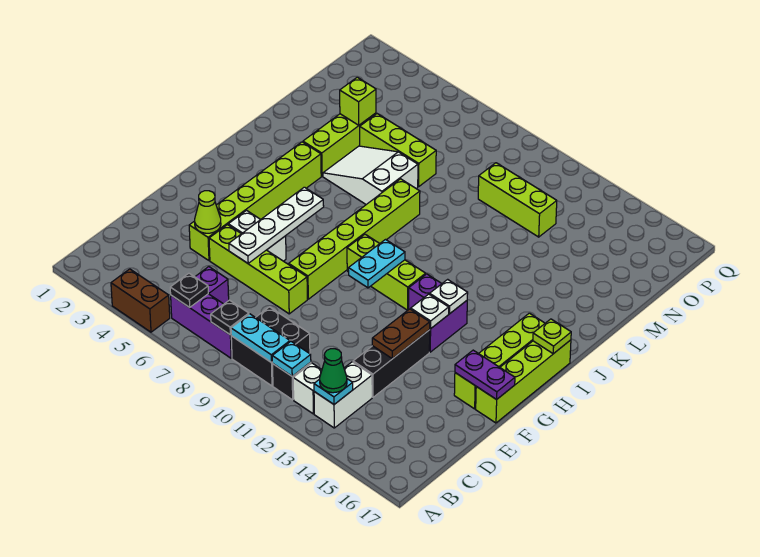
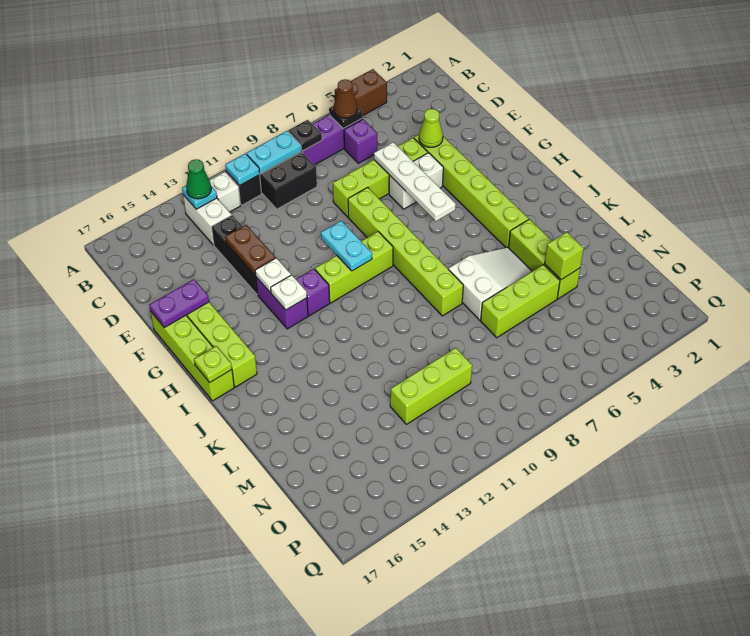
none -> brown 1x1 cone [334,79,358,118]

